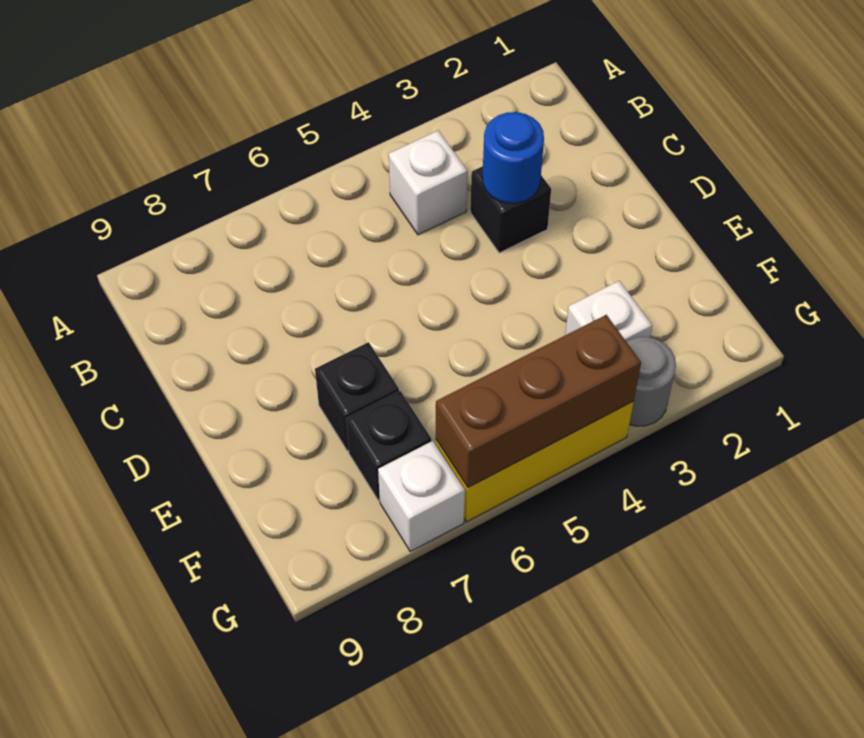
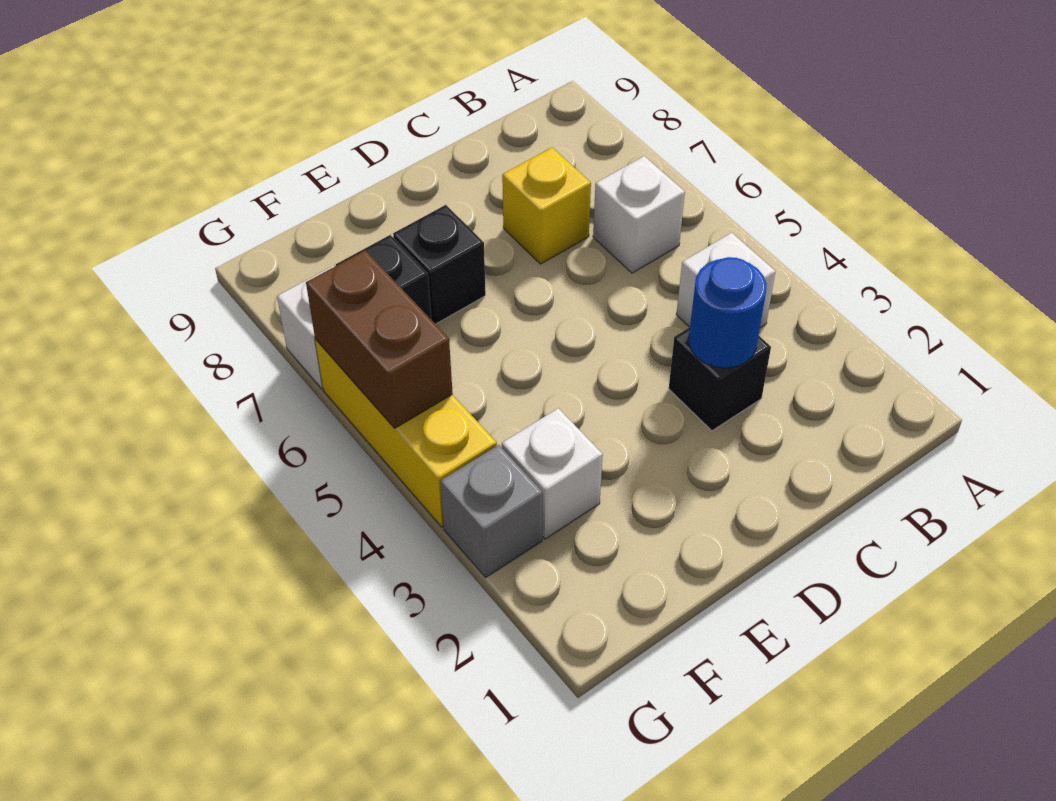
none -> white 1x1 brick [593,156,685,273]
none -> yellow 1x1 brick [502,148,591,264]
grey 1x1 round brick [627,337,676,426] -> grey 1x1 brick [440,445,543,577]
brown 1x3 brick [436,315,641,488] -> brown 1x2 brick [306,250,453,428]

